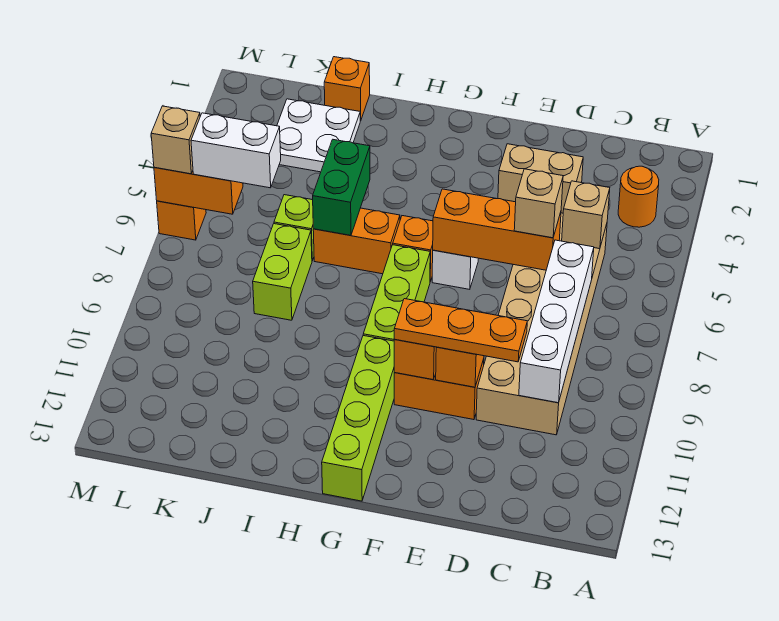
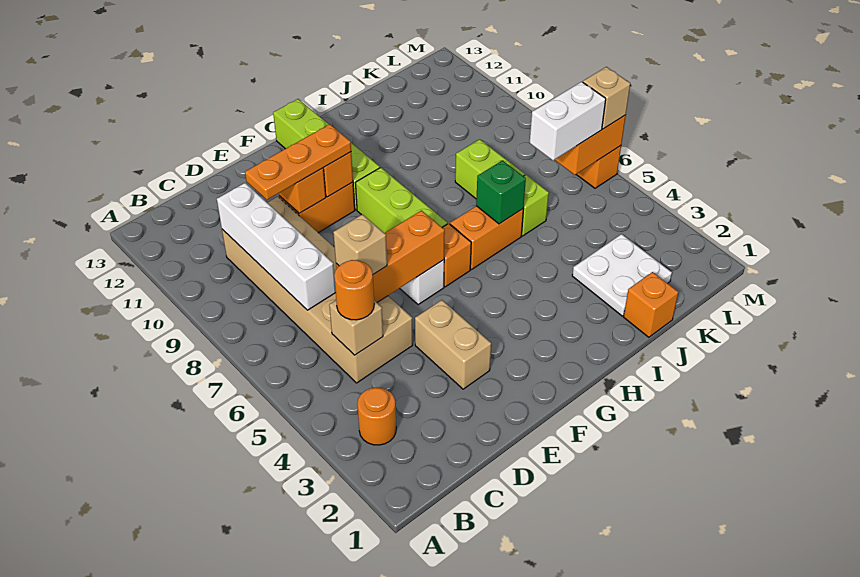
none -> orange 1x1 round brick [334,260,374,320]
tan 1x2 brick [498,144,583,213] -> tan 1x2 brick turned to [415,300,491,389]
green 1x2 brick [313,140,370,235] -> green 1x1 brick [476,160,526,224]

